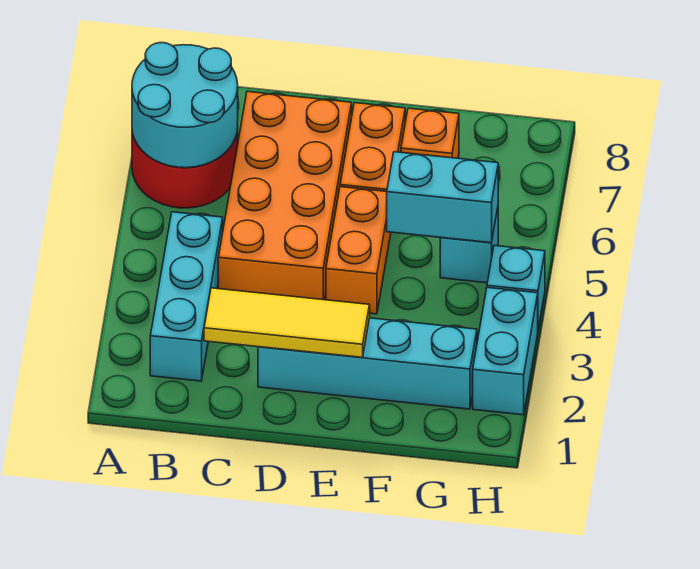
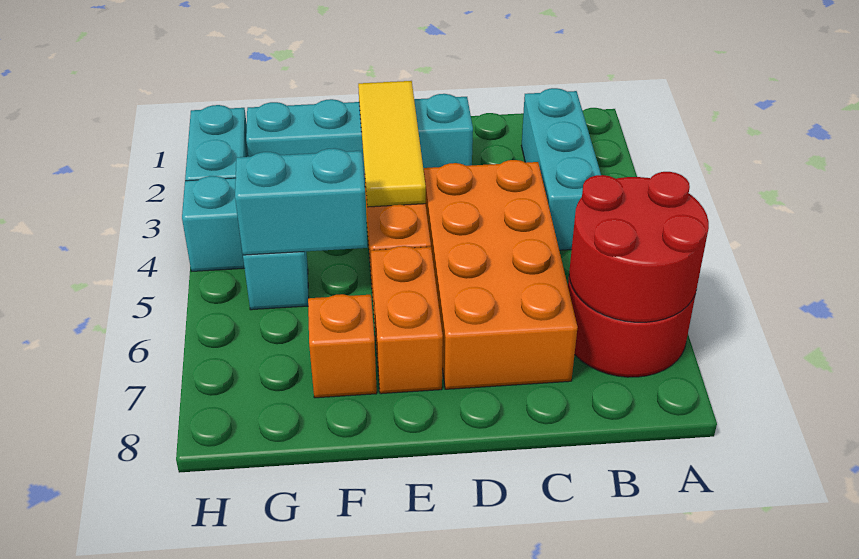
cyan 2x2 round brick [132,43,238,168] -> red 2x2 round brick [569,172,709,322]
yellow 1x3 tile [204,288,370,357] -> yellow 1x3 tile turned to [358,81,426,207]

